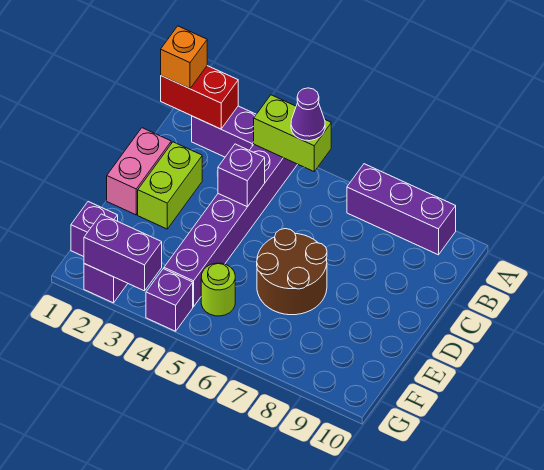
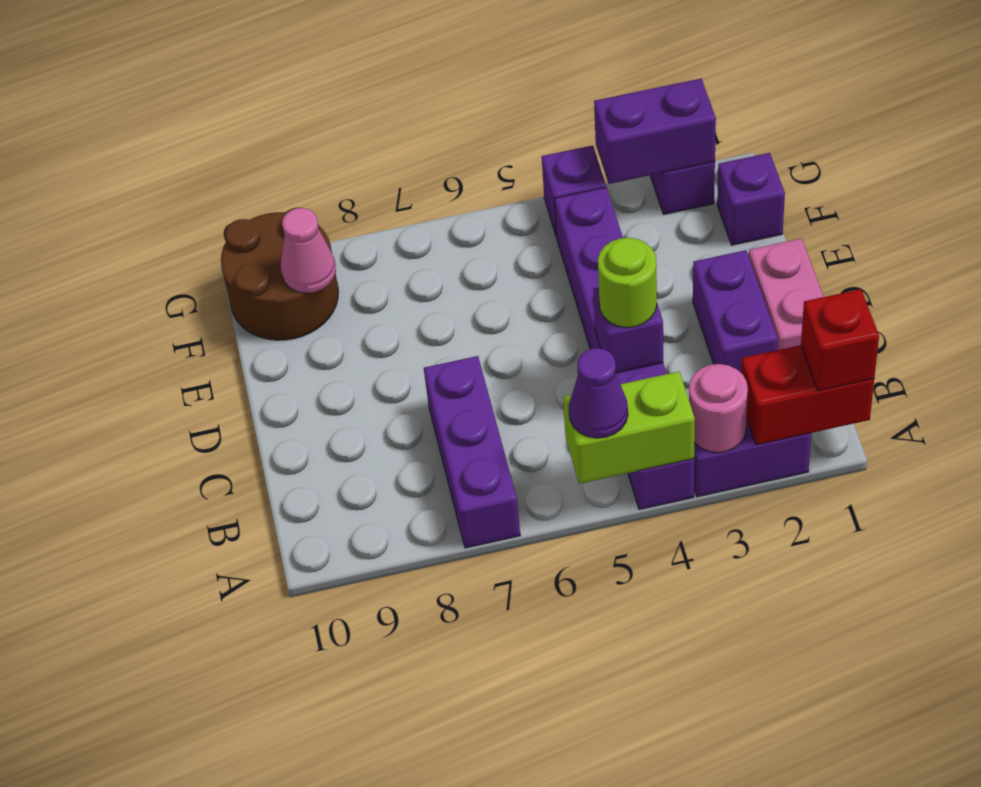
orange 1x1 brick [161,26,207,89] -> red 1x1 brick [801,289,879,391]
none -> pink 1x1 round brick [689,364,748,453]
purple 1x3 brick [347,164,456,255] -> purple 1x3 brick turned to [424,356,520,548]
lime 1x2 brick [138,142,202,229] -> purple 1x2 brick [693,250,778,373]
brown 2x2 round brick [257,229,327,315] -> brown 2x2 round brick moved to [221,208,339,340]
lime 1x1 round brick [201,263,235,316] -> lime 1x1 round brick moved to [598,238,657,327]
none -> pink 1x1 cone [281,208,336,293]

